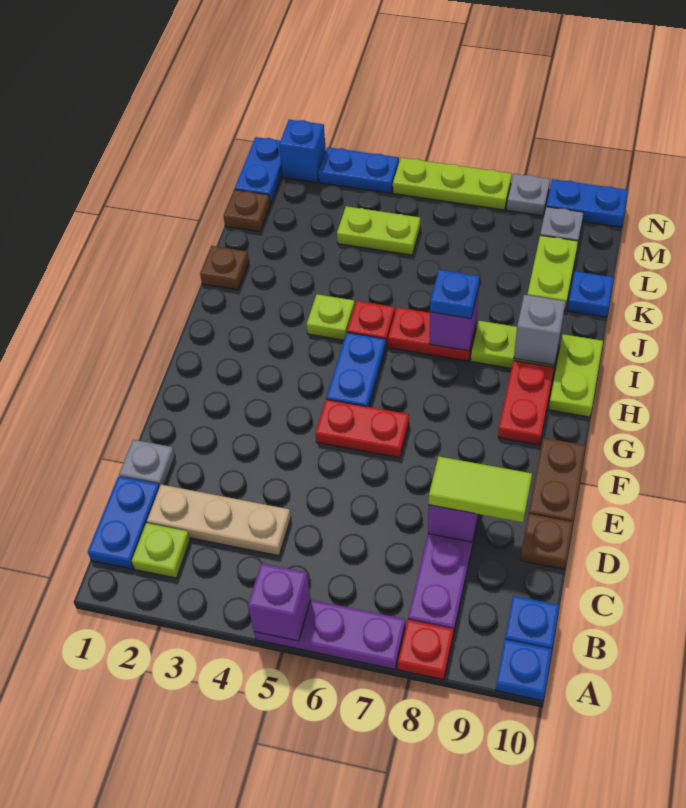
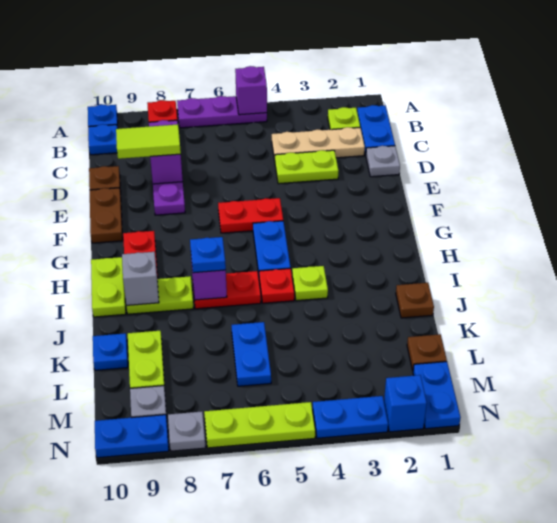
none -> blue 1x2 plate [232,322,271,386]
lime 1x2 plate [337,206,420,255] -> lime 1x2 plate moved to [275,150,339,184]

